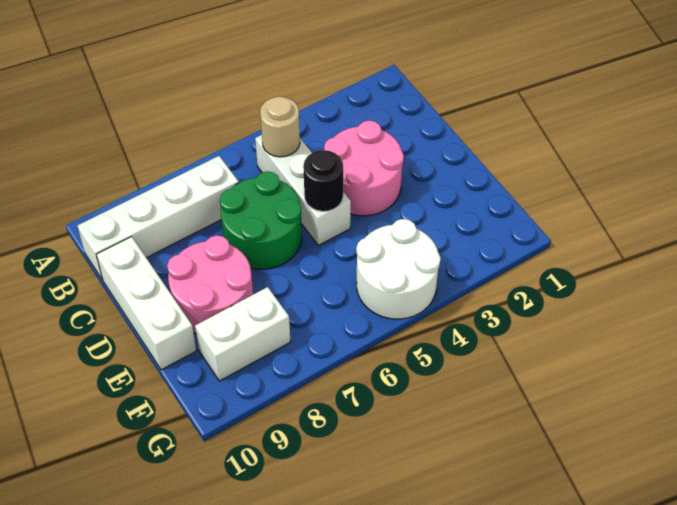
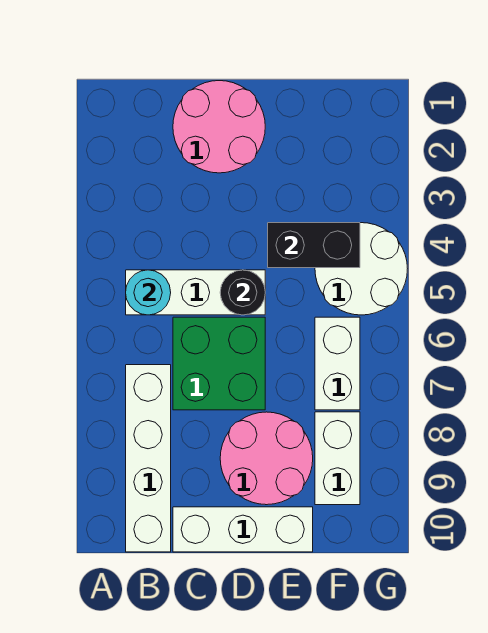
tan 1x1 round brick [260,97,300,157] -> cyan 1x1 round brick [126,270,171,315]
pink 2x2 round brick [324,120,404,216] -> pink 2x2 round brick moved to [173,81,265,173]
green 2x2 round brick [220,171,302,269] -> green 2x2 brick [173,317,265,410]
none -> black 1x2 brick [268,223,360,268]
none -> white 1x2 brick [315,317,360,410]

